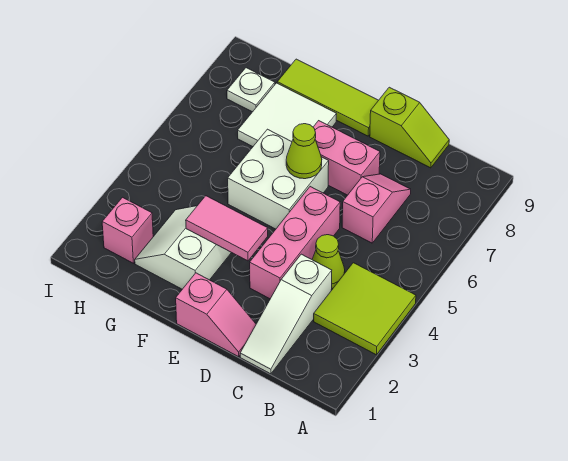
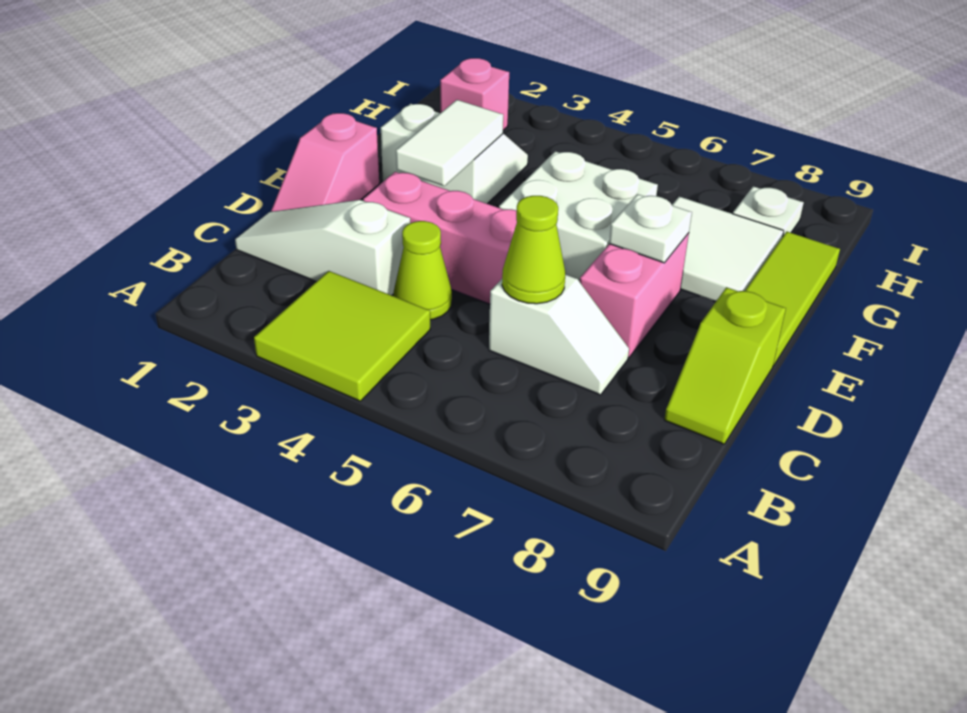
pink 1x2 slope [342,174,411,243] -> white 1x2 slope [489,274,629,395]
pink 1x2 tile [186,196,268,261] -> white 1x2 tile [396,100,503,186]
lime 1x1 cone [286,124,322,179] -> lime 1x1 cone moved to [502,196,565,304]
none -> white 1x1 plate [609,194,692,263]

